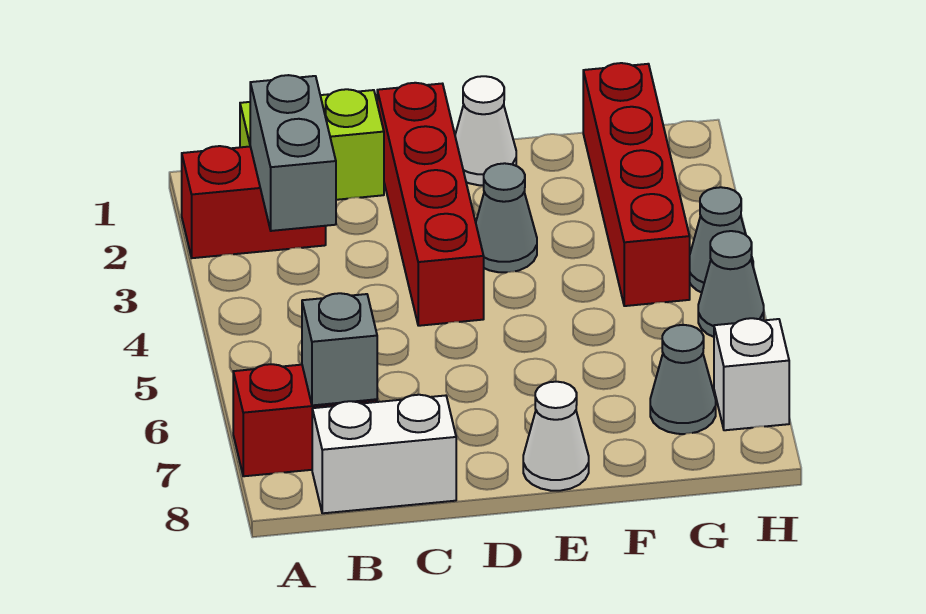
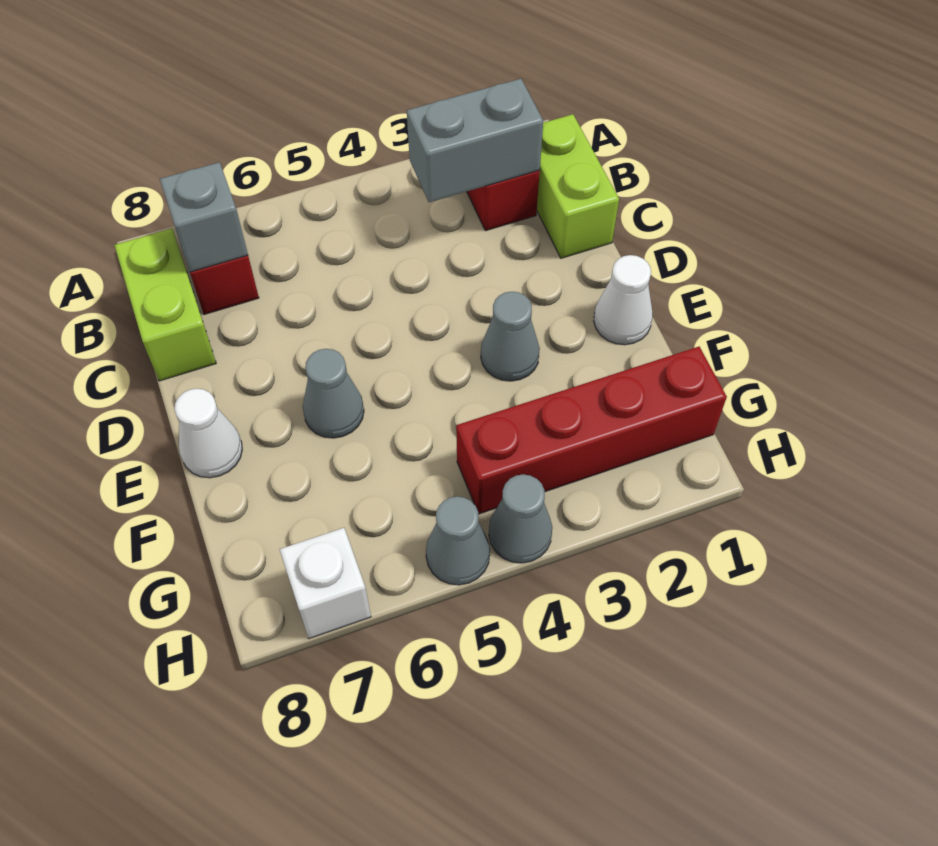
white 1x2 brick [312,395,456,513] -> lime 1x2 brick [115,229,216,381]
red 1x4 brick [377,83,484,326] -> none
grey 1x1 cone [650,325,716,434] -> grey 1x1 cone moved to [303,349,364,438]

